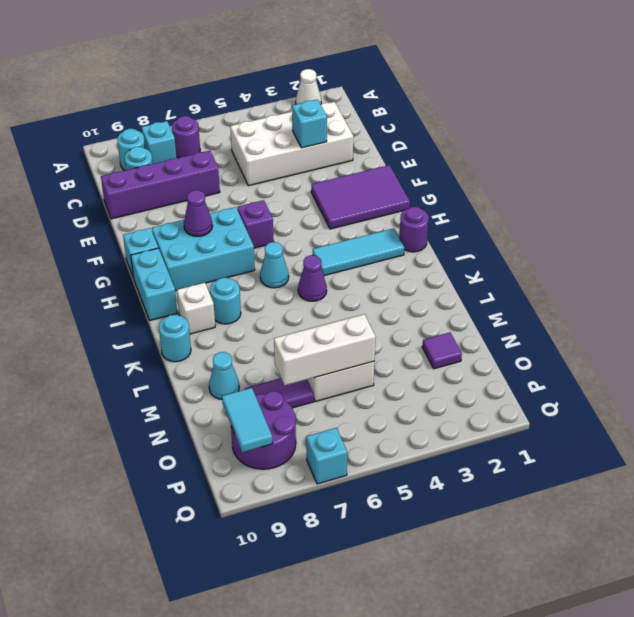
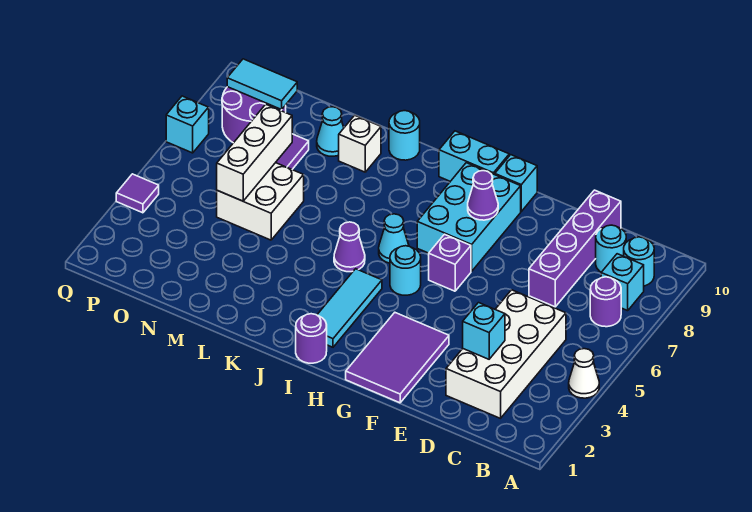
white 1x1 cone [296,69,321,104] -> white 1x1 cone moved to [569,349,599,398]
cyan 1x1 round brick [210,278,241,324] -> cyan 1x1 round brick moved to [390,246,421,295]
white 1x1 brick [177,283,215,334] -> white 1x1 brick moved to [339,115,381,172]
purple 1x1 tile [422,332,462,369] -> purple 1x1 tile moved to [116,174,159,213]

